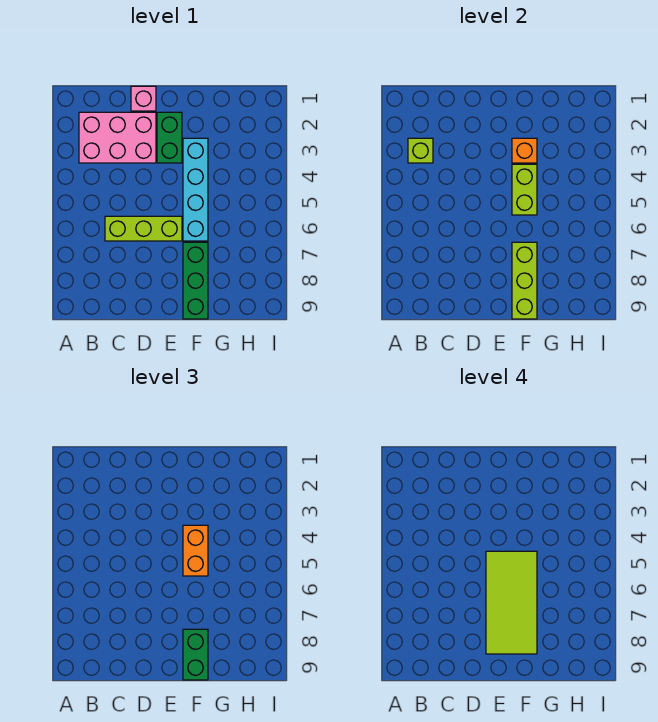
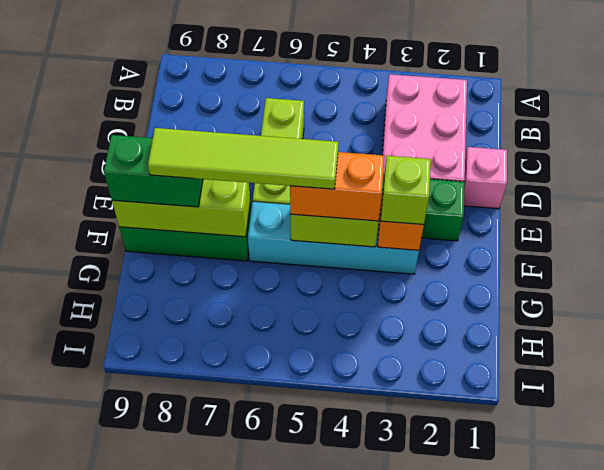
lime 1x1 brick [408,138,433,163] -> lime 1x1 brick moved to [381,156,431,225]
lime 2x4 tile [486,551,537,654] -> lime 1x4 tile [148,128,339,189]

